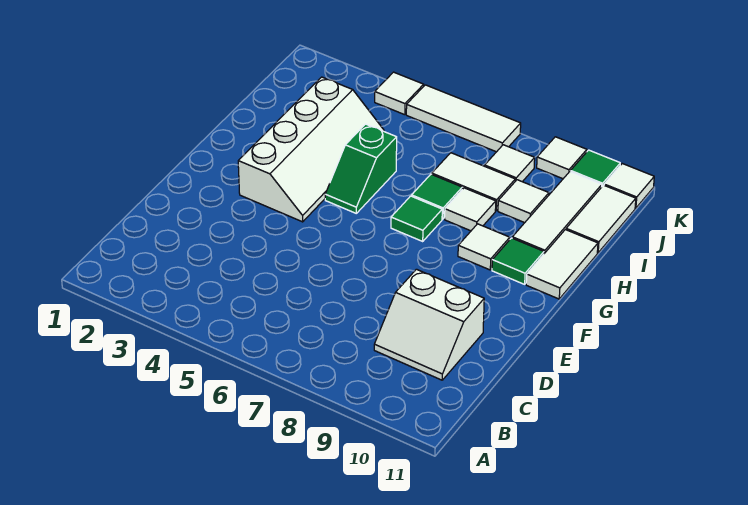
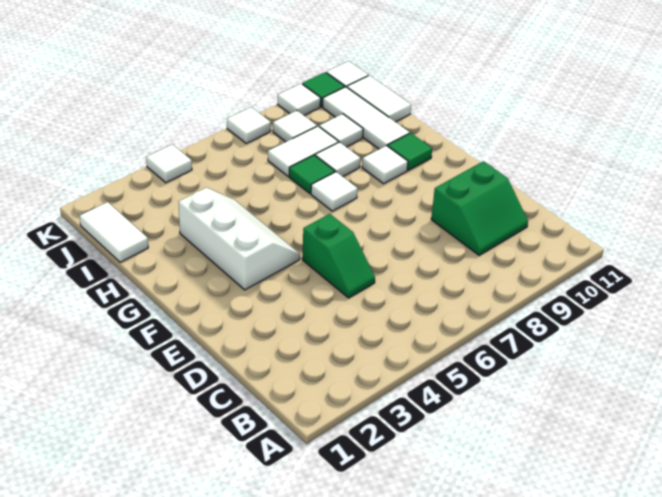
white 2x2 slope [374,269,484,380] -> green 2x2 slope [431,161,528,255]
white 2x4 slope [238,77,384,222] -> white 2x3 slope [178,187,300,290]
green 1x2 slope [325,124,397,213] -> green 1x2 slope moved to [302,214,375,298]
green 1x1 tile [391,196,442,241] -> white 1x1 tile [311,172,358,211]
white 1x2 tile [526,230,598,299] -> white 1x2 tile moved to [80,202,148,262]
white 1x3 tile [406,85,521,152] -> white 1x1 tile [227,107,271,143]

